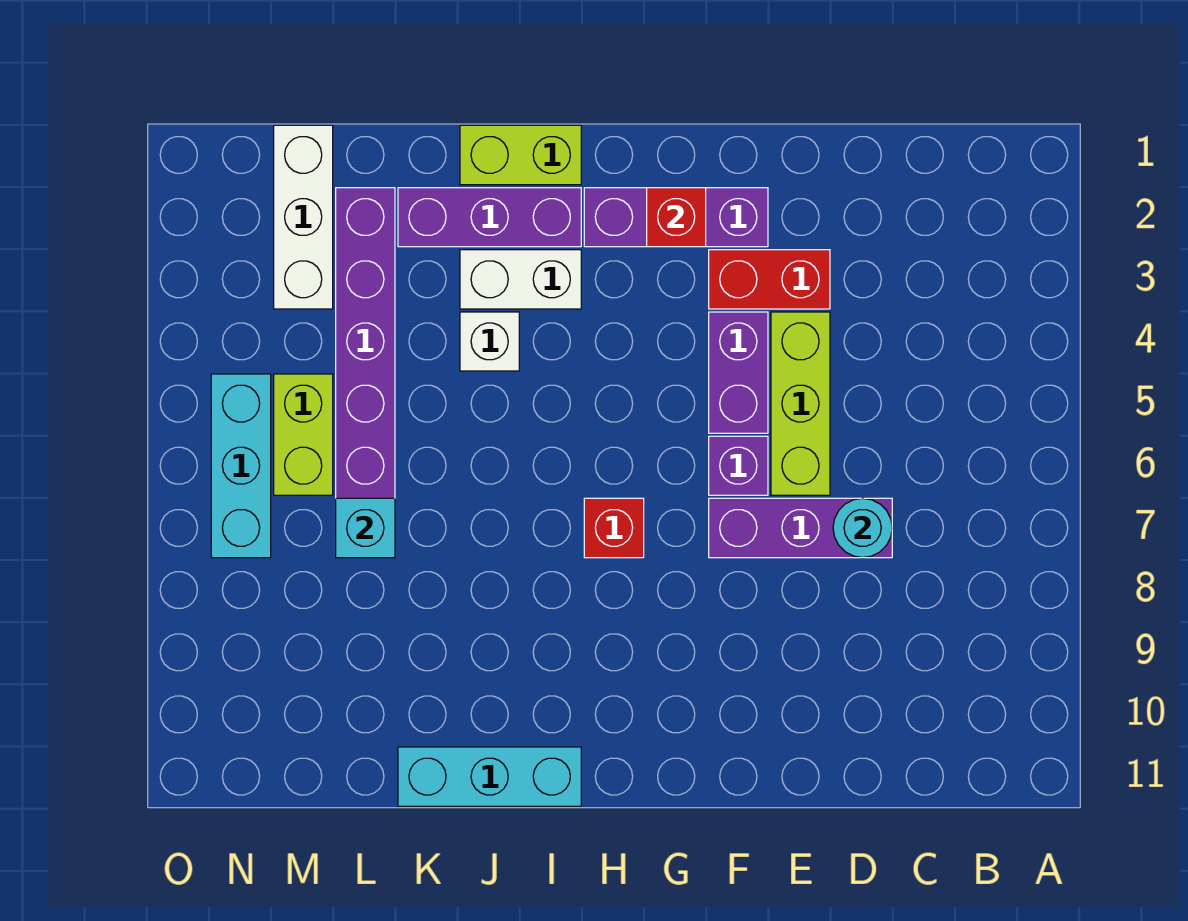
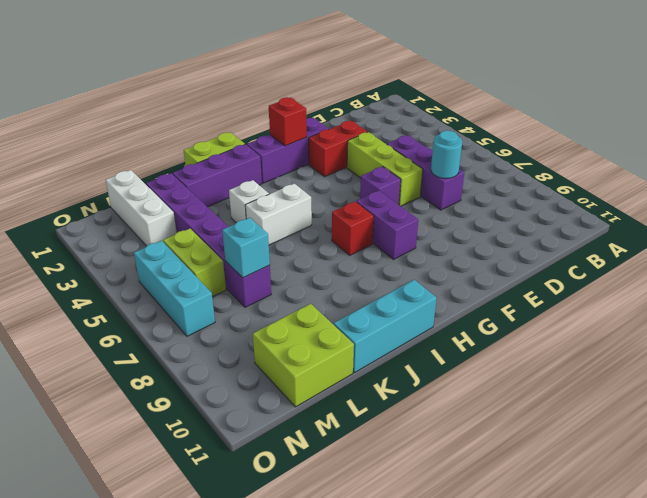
purple 1x3 brick [709,498,892,558] -> purple 1x3 brick turned to [387,135,464,210]
purple 1x2 brick [709,312,768,433] -> purple 1x2 brick moved to [356,191,418,259]
white 1x2 brick [460,250,581,309] -> white 1x2 brick moved to [245,184,312,245]
none -> lime 2x2 brick [253,304,354,407]

